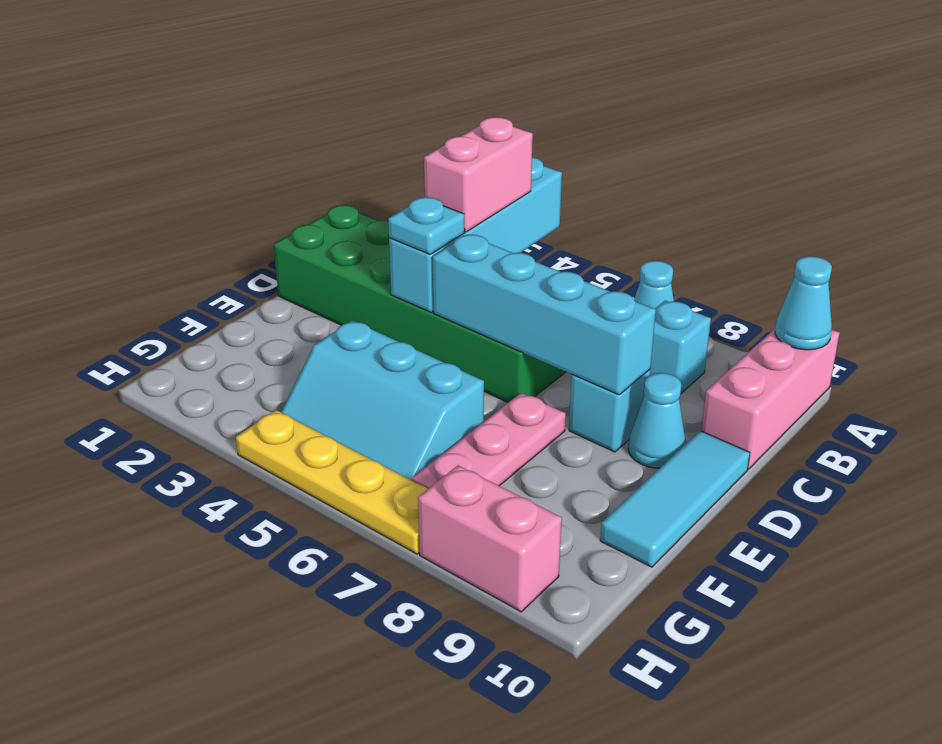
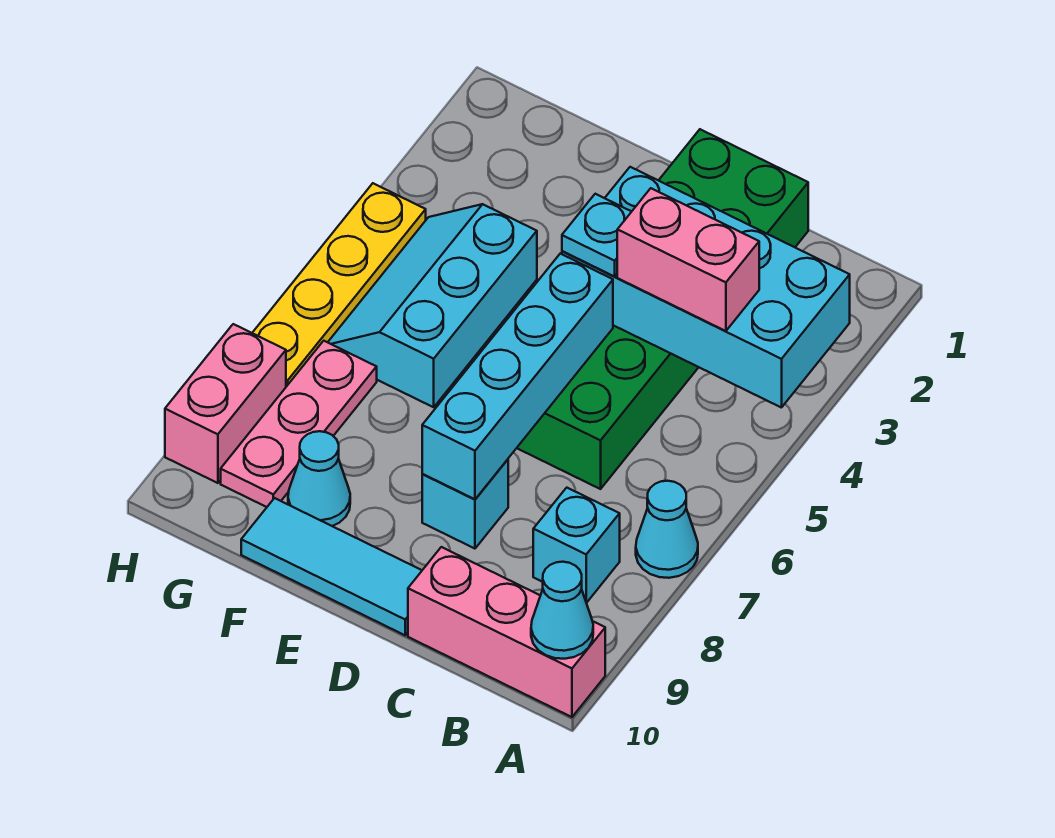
cyan 1x4 brick [389,158,562,312] -> cyan 2x4 brick [562,167,850,408]
cyan 1x1 cone [628,373,686,468] -> cyan 1x1 cone moved to [288,431,350,526]
pink 1x3 plate [412,393,566,489] -> pink 1x3 plate turned to [221,341,377,507]

